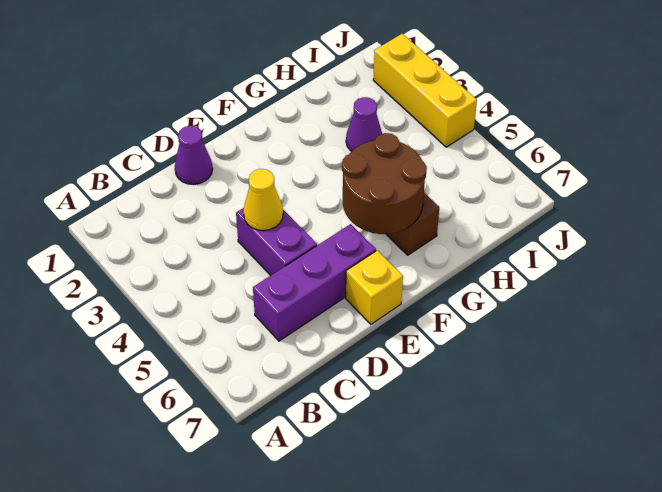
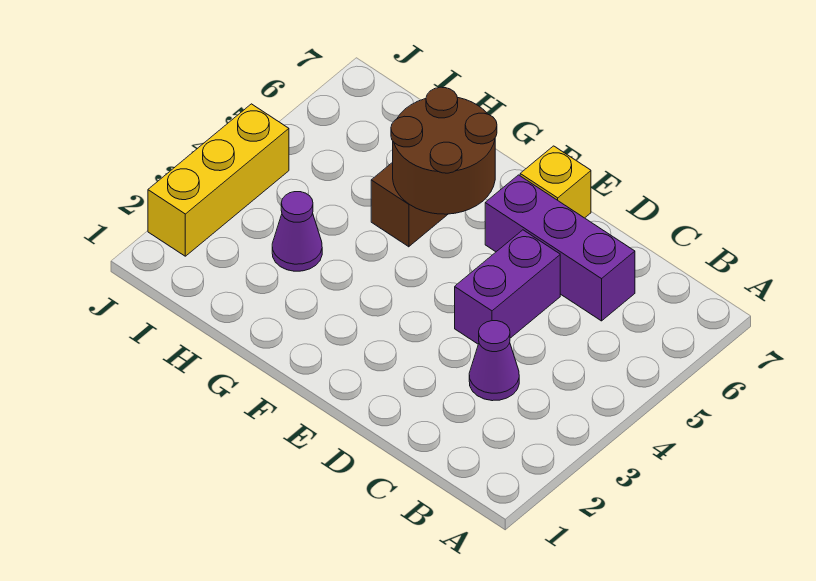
purple 1x1 cone [175,126,213,184] -> purple 1x1 cone moved to [469,321,519,401]
yellow 1x1 cone [243,169,283,231] -> none

